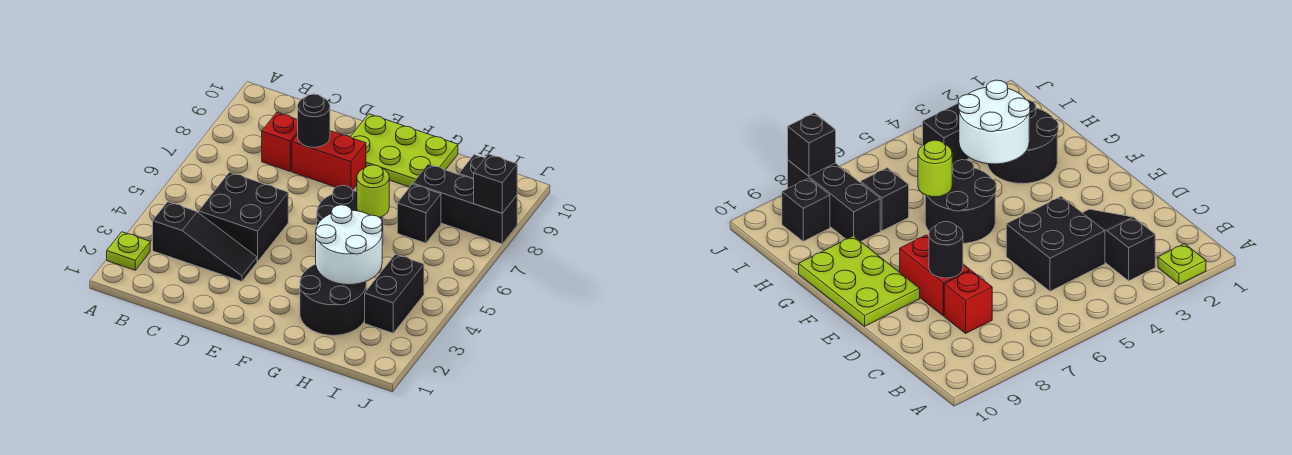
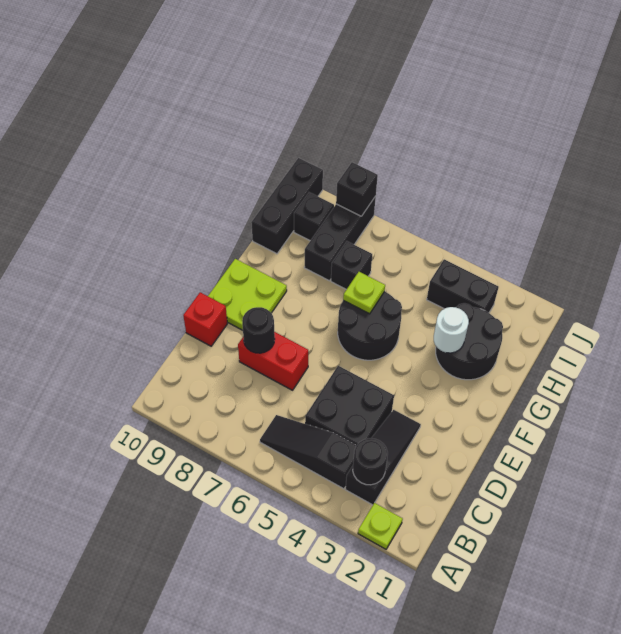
none -> black 1x1 round brick [353,438,388,485]
none -> black 1x3 slope [260,415,356,489]
red 1x1 brick [262,113,298,171] -> red 1x1 brick moved to [183,292,227,346]
red 1x2 brick [292,131,366,190] -> red 1x2 brick turned to [238,332,308,390]
lime 2x3 plate [351,114,458,187] -> lime 2x2 plate [208,259,287,330]
white 2x2 round brick [316,205,382,285] -> white 1x1 round brick [434,307,469,353]
lime 1x1 round brick [357,165,389,218] -> lime 1x1 plate [343,272,385,314]
none -> black 1x3 brick [251,158,323,254]

